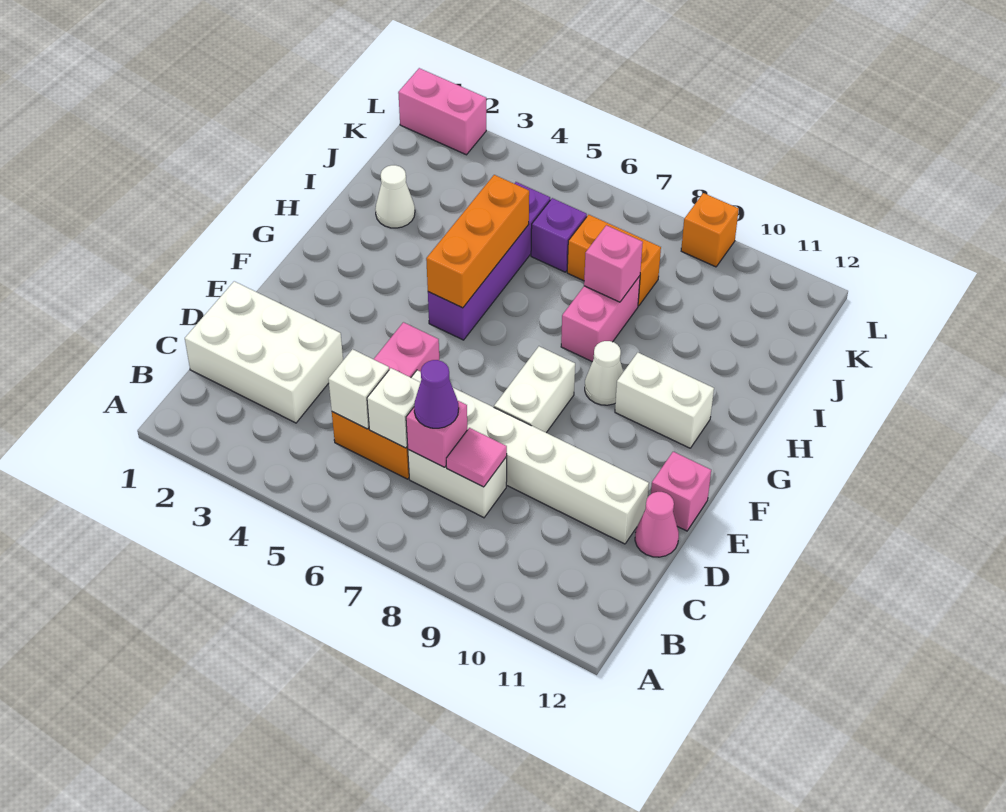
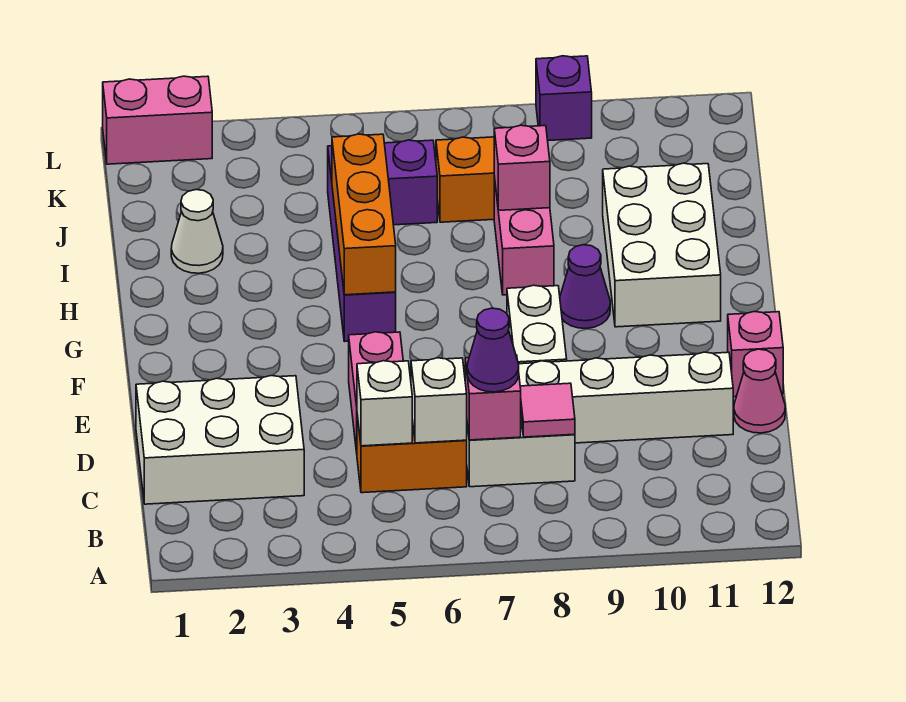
white 1x1 cone [585,341,623,405] -> purple 1x1 cone [560,245,610,328]
white 1x2 brick [615,353,714,448] -> white 2x3 brick [603,163,721,327]
orange 1x1 brick [681,193,739,267] -> purple 1x1 brick [536,56,592,141]

